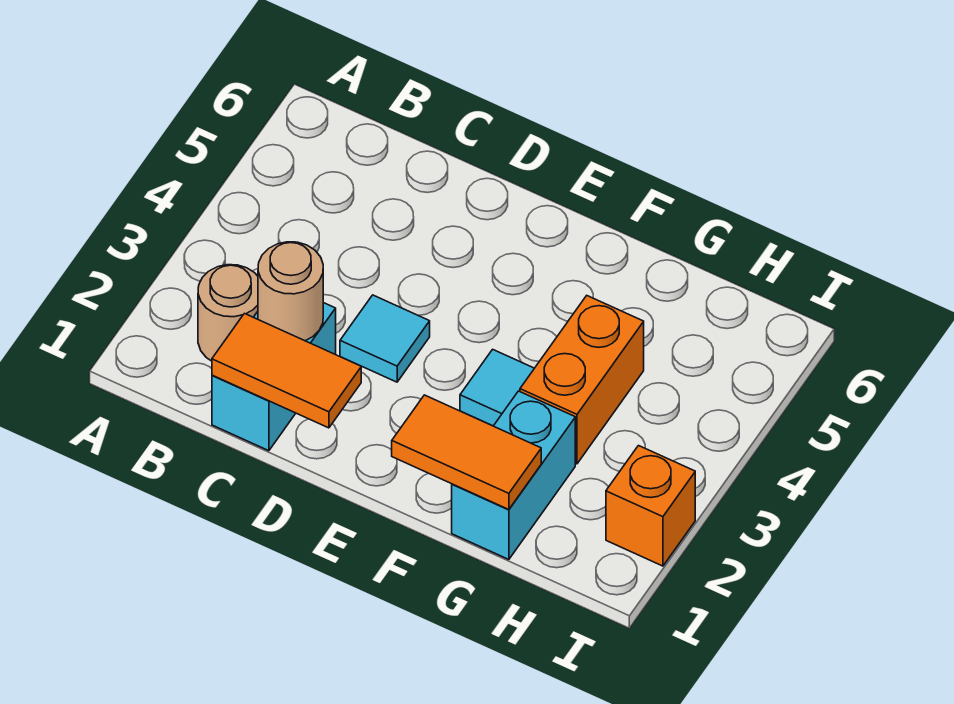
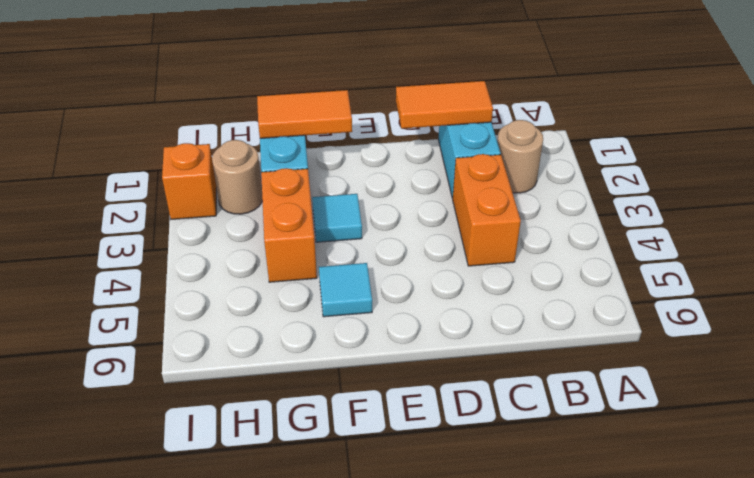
tan 1x1 round brick [258,242,323,341] -> tan 1x1 round brick moved to [212,140,262,214]
none -> orange 1x2 brick [453,154,521,266]
cyan 1x1 tile [340,295,430,382] -> cyan 1x1 tile moved to [319,263,372,317]

